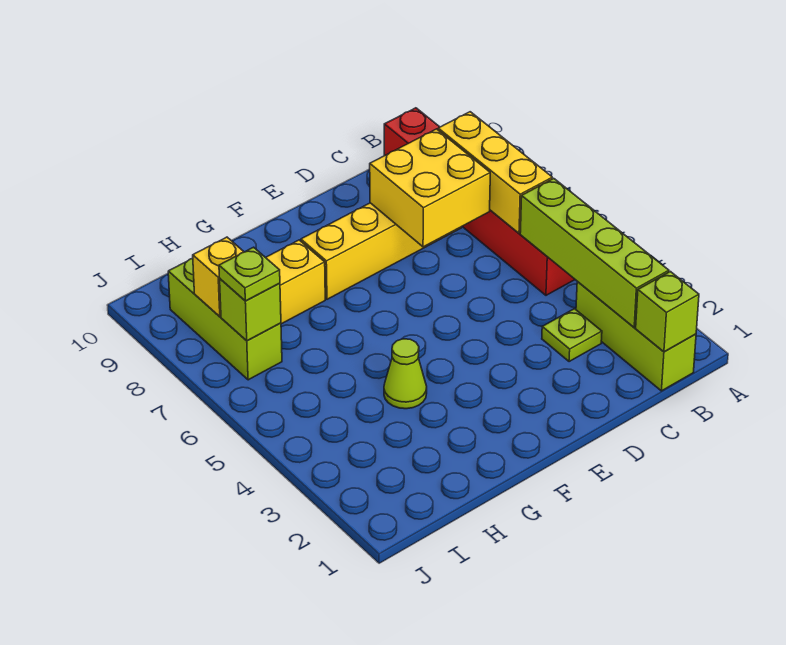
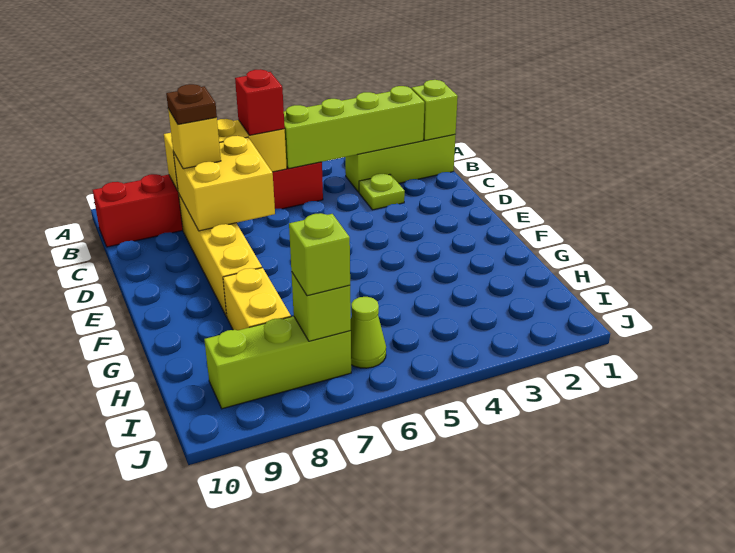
none -> red 1x1 brick [235,69,285,135]
none -> brown 1x1 plate [166,84,217,124]
lime 1x1 cone [384,339,427,409] -> lime 1x1 cone moved to [351,297,386,368]
lime 1x1 plate [219,247,280,301] -> lime 1x1 brick [289,213,350,296]
yellow 1x1 brick [193,237,244,317] -> yellow 1x1 brick moved to [168,109,221,169]

